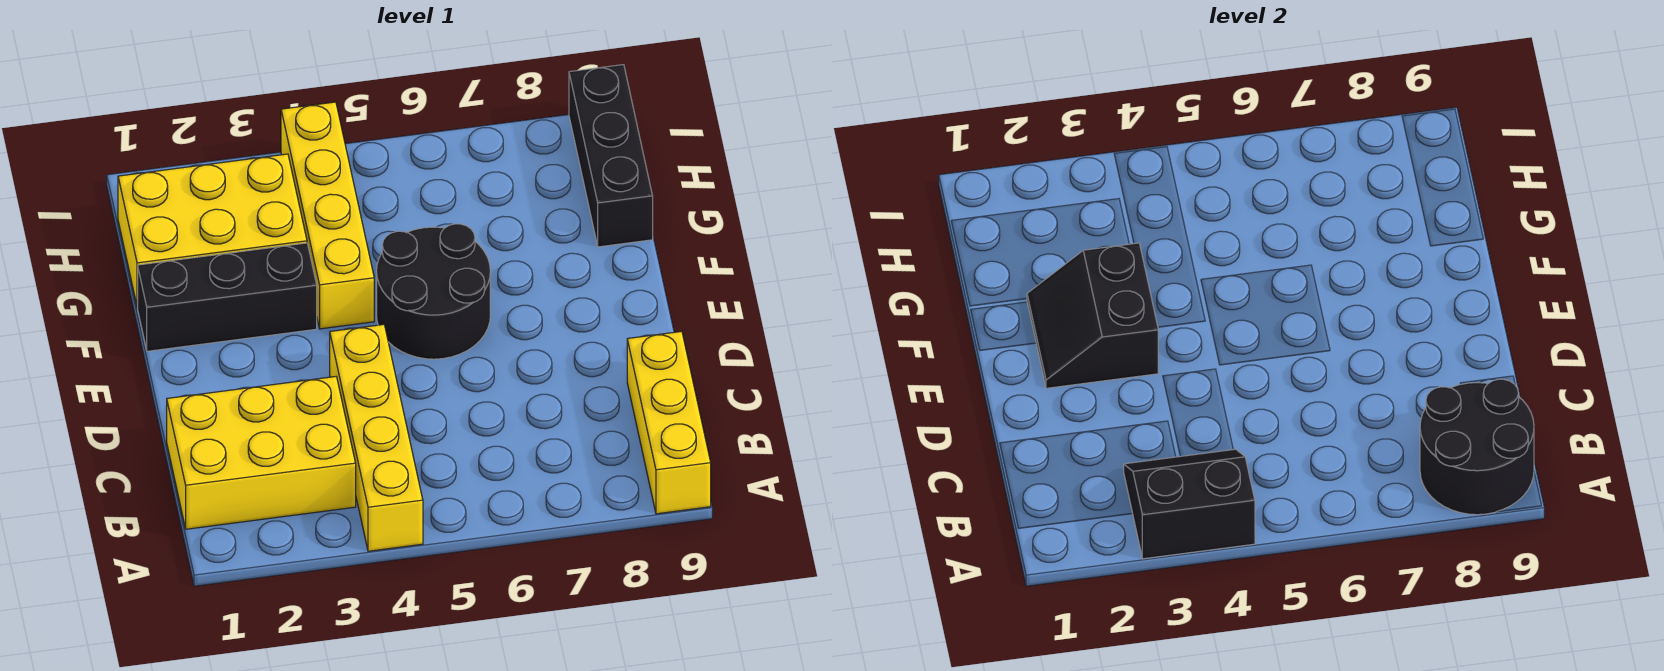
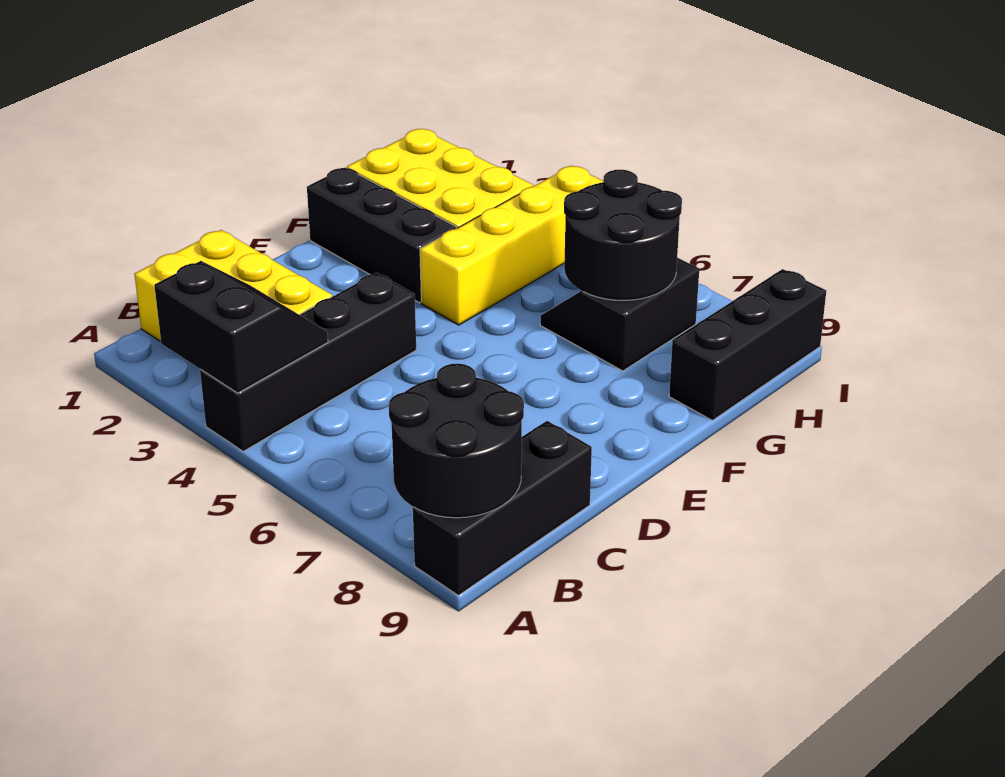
yellow 1x4 brick [330,325,423,551] -> black 1x4 brick [200,273,416,451]
yellow 1x3 brick [627,331,711,514] -> black 1x3 brick [413,421,592,595]
black 2x2 slope [1027,243,1158,388] -> black 2x2 slope moved to [540,258,699,371]
black 2x2 round brick [377,224,490,359] -> black 2x2 round brick moved to [564,170,682,301]

